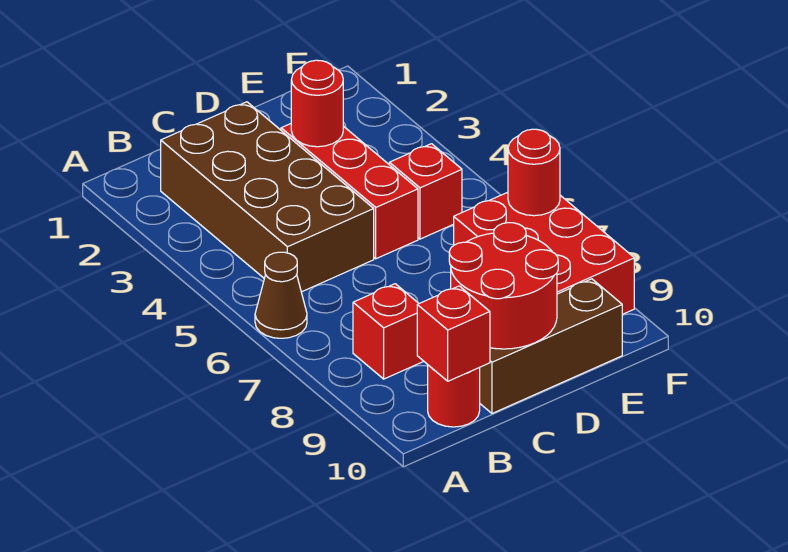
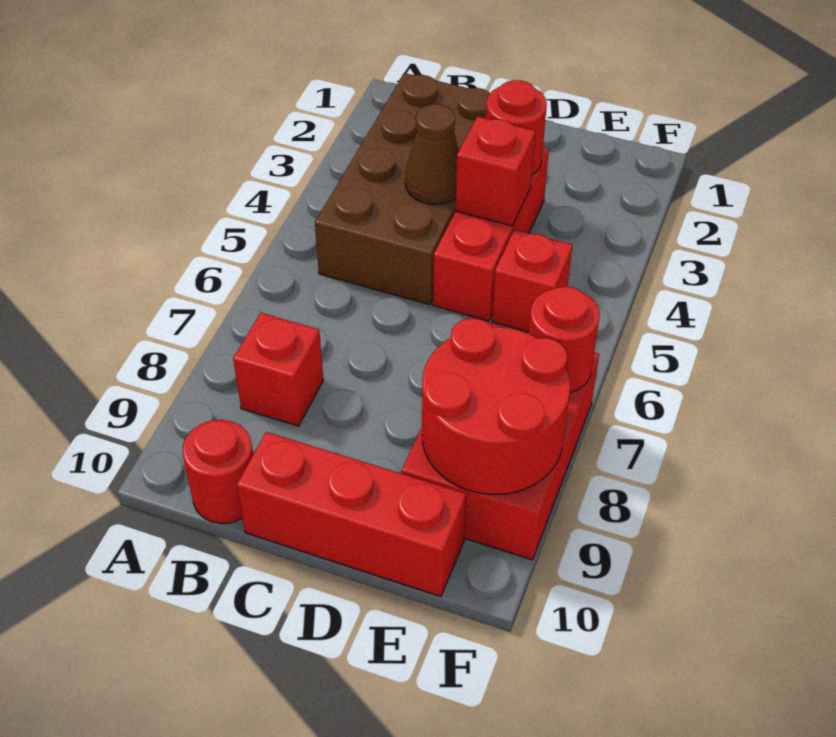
brown 1x1 cone [255,252,307,338] -> brown 1x1 cone moved to [405,104,459,204]
red 1x1 brick [417,286,490,381] -> red 1x1 brick moved to [455,116,535,226]
red 2x2 round brick [449,223,558,349] -> red 2x2 round brick moved to [422,318,570,495]
brown 1x3 brick [480,279,622,413] -> red 1x3 brick [237,432,466,597]

